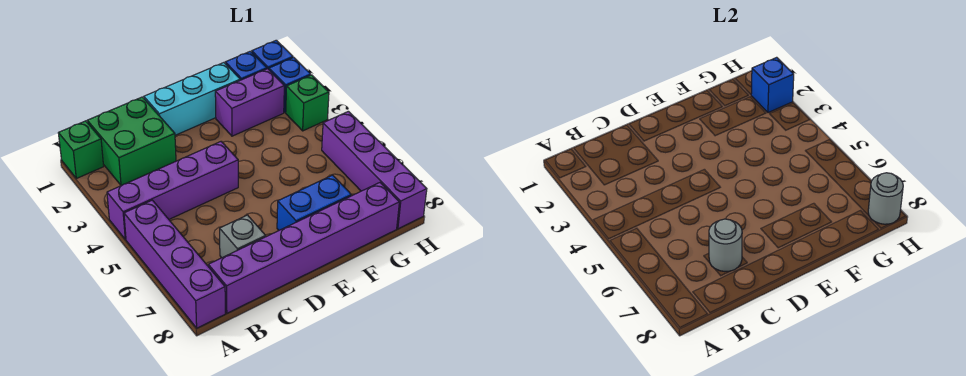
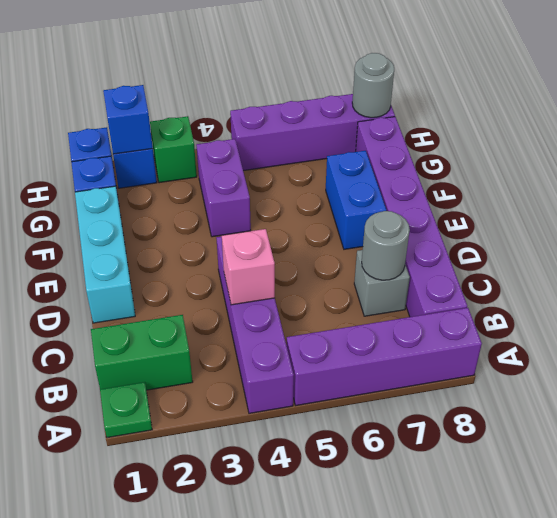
green 1x1 brick [58,121,104,179] -> green 1x1 plate [100,382,152,438]
green 2x2 brick [87,97,176,186] -> green 1x2 brick [91,315,193,390]
none -> pink 1x1 brick [222,229,275,305]
purple 1x2 brick [215,69,284,136] -> purple 1x2 brick moved to [196,139,251,237]

